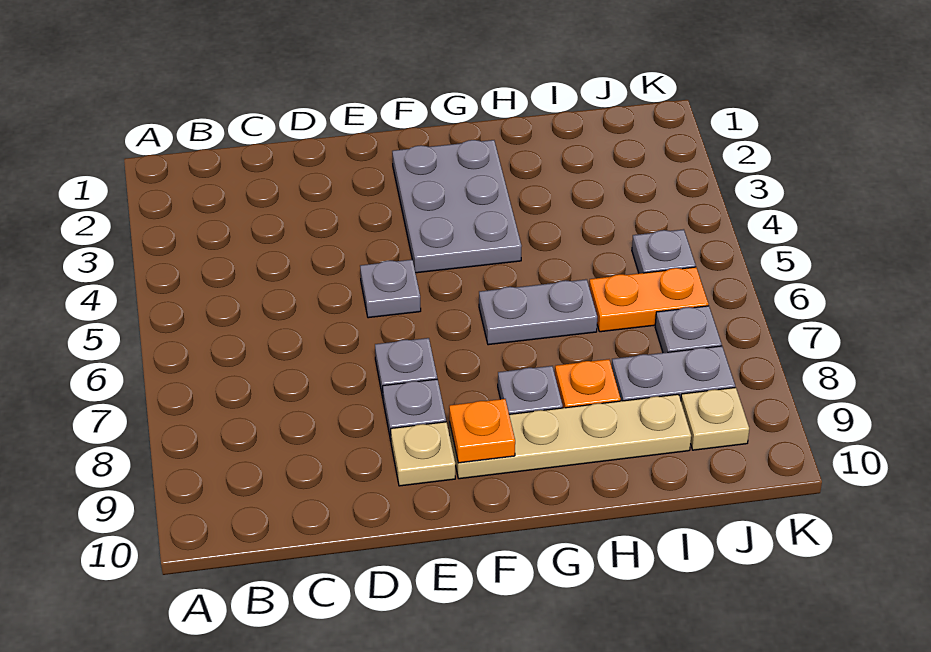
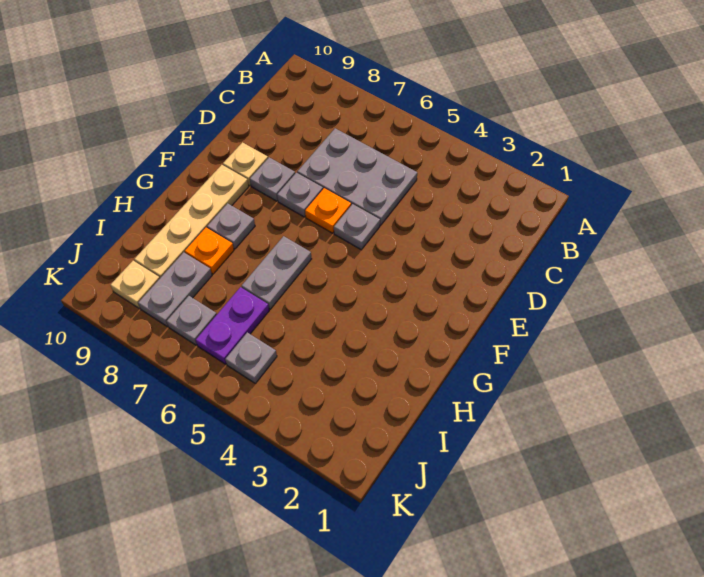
grey 2x3 plate [392,140,522,273] -> grey 2x3 plate moved to [297,128,417,225]
orange 1x1 plate [449,399,515,463] -> orange 1x1 plate moved to [305,188,351,233]
orange 1x2 plate [589,267,708,332] -> purple 1x2 plate [196,287,269,364]

